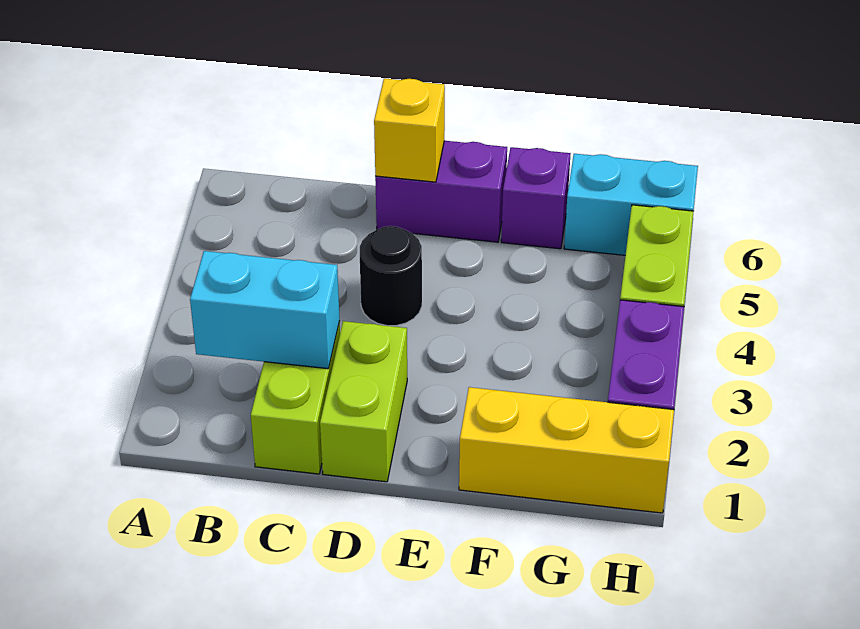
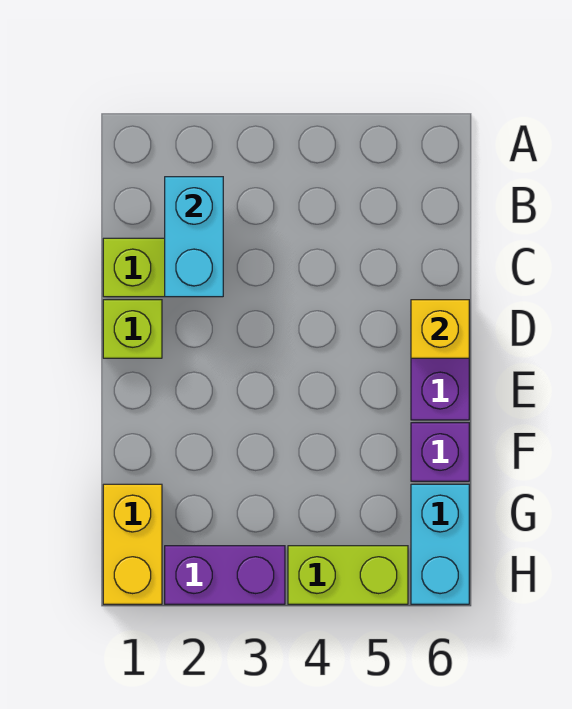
lime 1x2 brick [320,321,407,482] -> lime 1x1 brick [103,300,162,358]
black 1x1 round brick [360,226,422,326] -> none
yellow 1x3 brick [459,387,674,513] -> yellow 1x2 brick [103,484,162,604]

